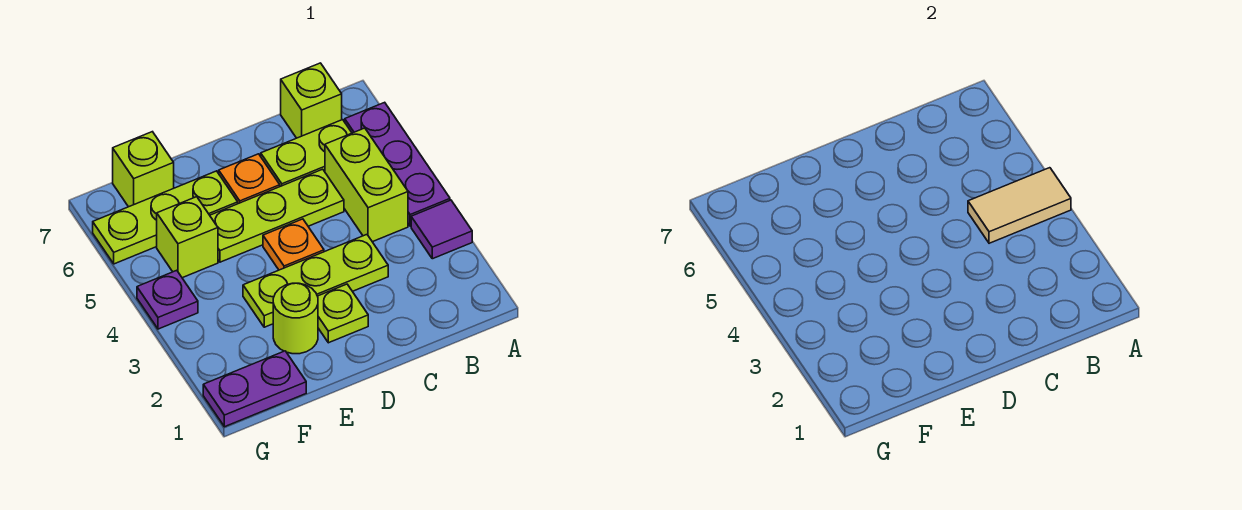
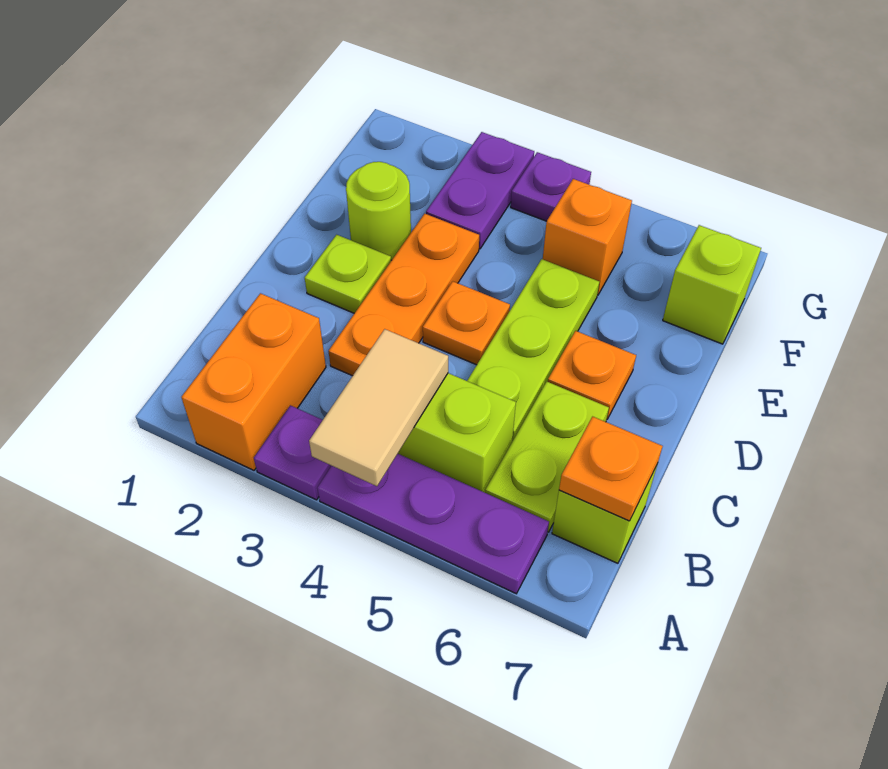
none -> orange 1x2 brick [181,293,326,470]
purple 1x1 tile [411,200,472,259] -> purple 1x1 plate [254,405,331,500]
none -> orange 1x1 plate [559,417,663,521]
lime 1x3 plate [243,235,388,327] -> orange 1x3 plate [329,214,479,376]
lime 1x3 plate [93,171,238,264] -> none
purple 1x2 plate [203,351,306,427] -> purple 1x2 plate moved to [426,132,534,249]
lime 1x1 brick [157,197,218,278] -> orange 1x1 brick [543,179,632,295]

